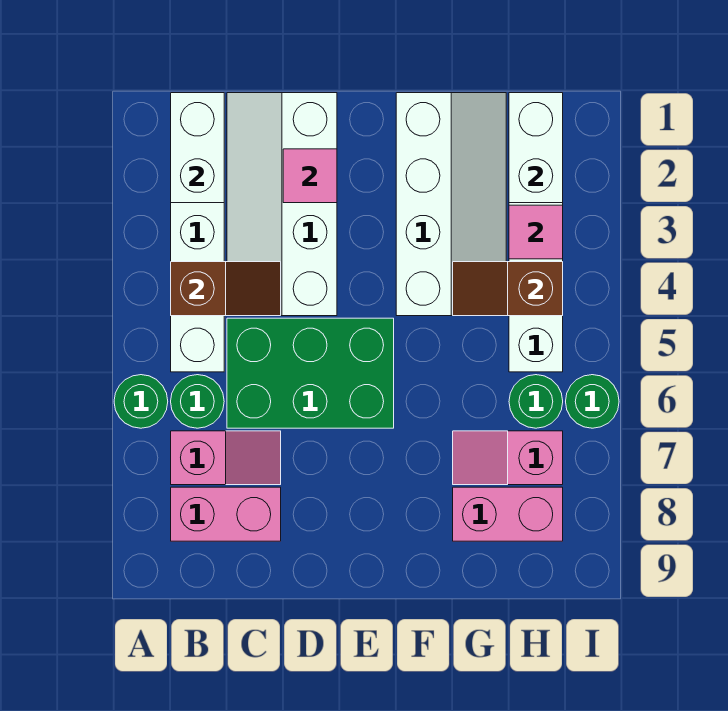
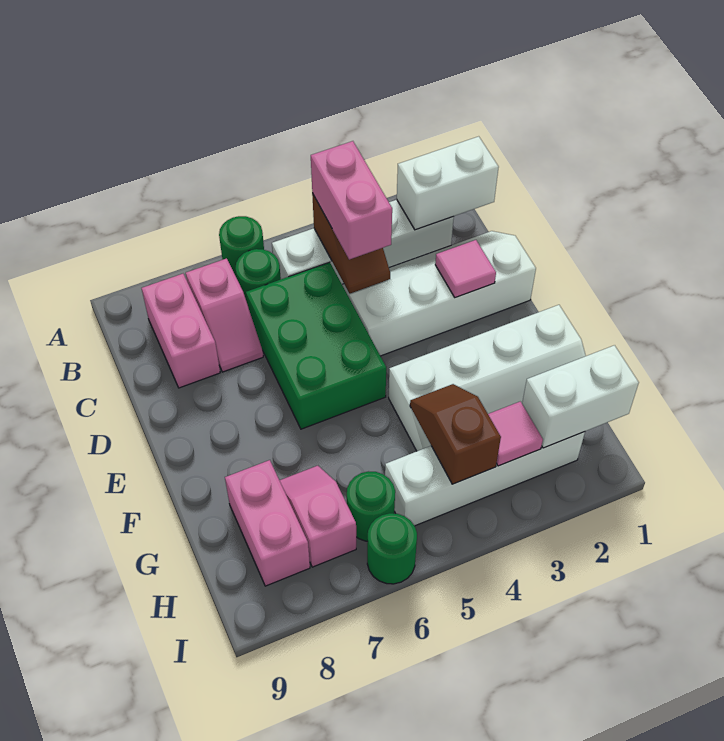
none -> pink 1x2 brick [311,141,392,260]

